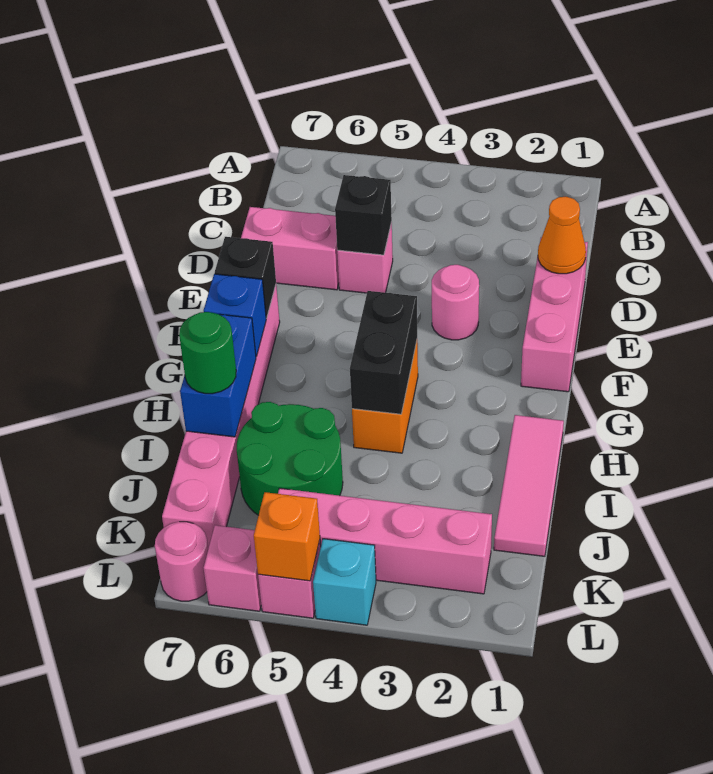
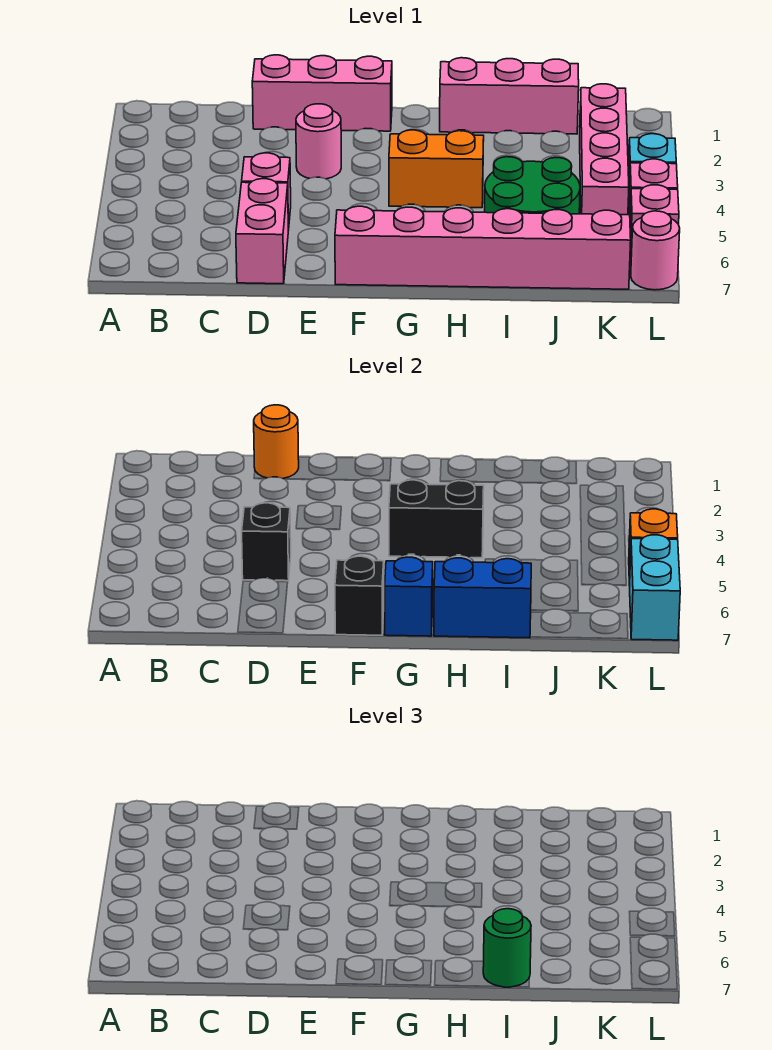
orange 1x1 cone [538,197,586,274] -> orange 1x1 round brick [254,405,299,478]
pink 1x3 tile [494,415,564,556] -> pink 1x3 brick [440,58,579,134]
none -> cyan 1x2 brick [629,535,680,640]

